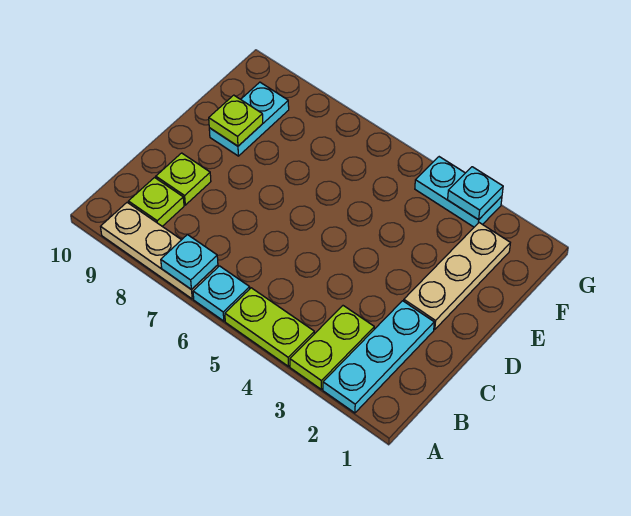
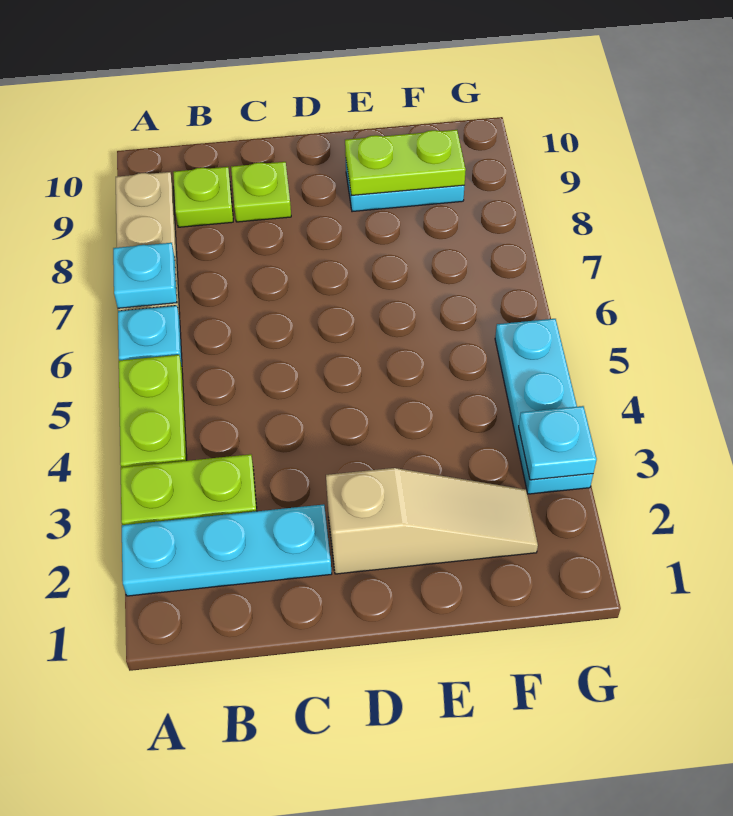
tan 1x3 plate [404,223,510,330] -> tan 1x3 slope [326,468,538,574]
lime 1x1 plate [209,95,263,146] -> lime 1x2 plate [345,130,466,196]
cyan 1x2 plate [415,157,502,227] -> cyan 1x3 plate [495,319,593,494]

